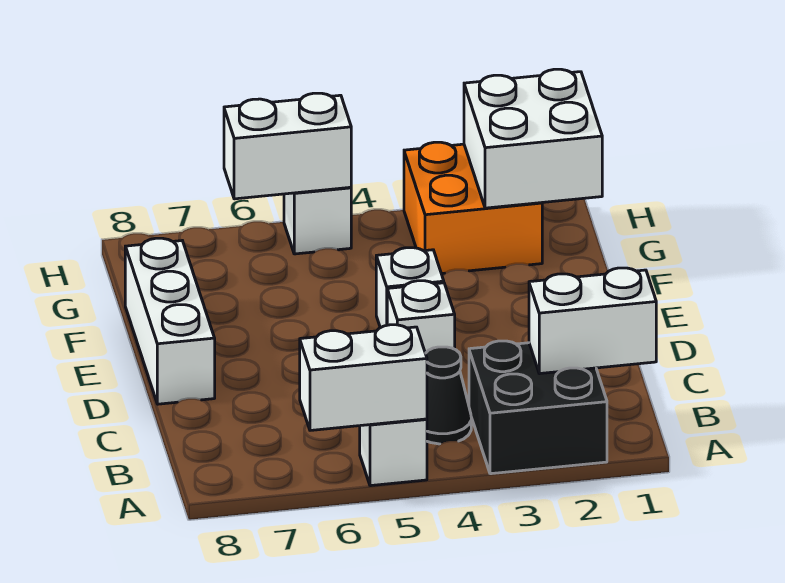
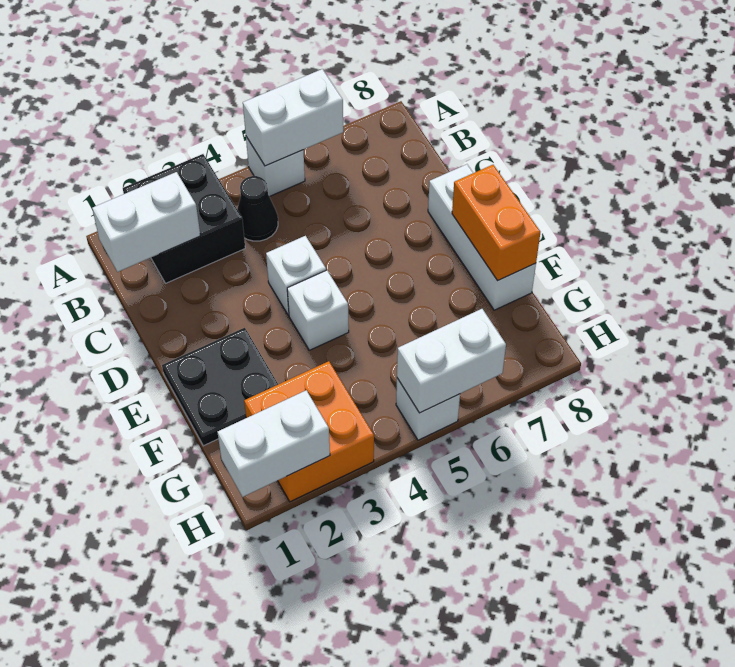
none -> black 2x2 plate [162,328,278,446]
none -> orange 1x2 brick [452,165,540,281]
white 2x2 brick [464,69,602,208] -> white 1x2 brick [217,390,330,497]

